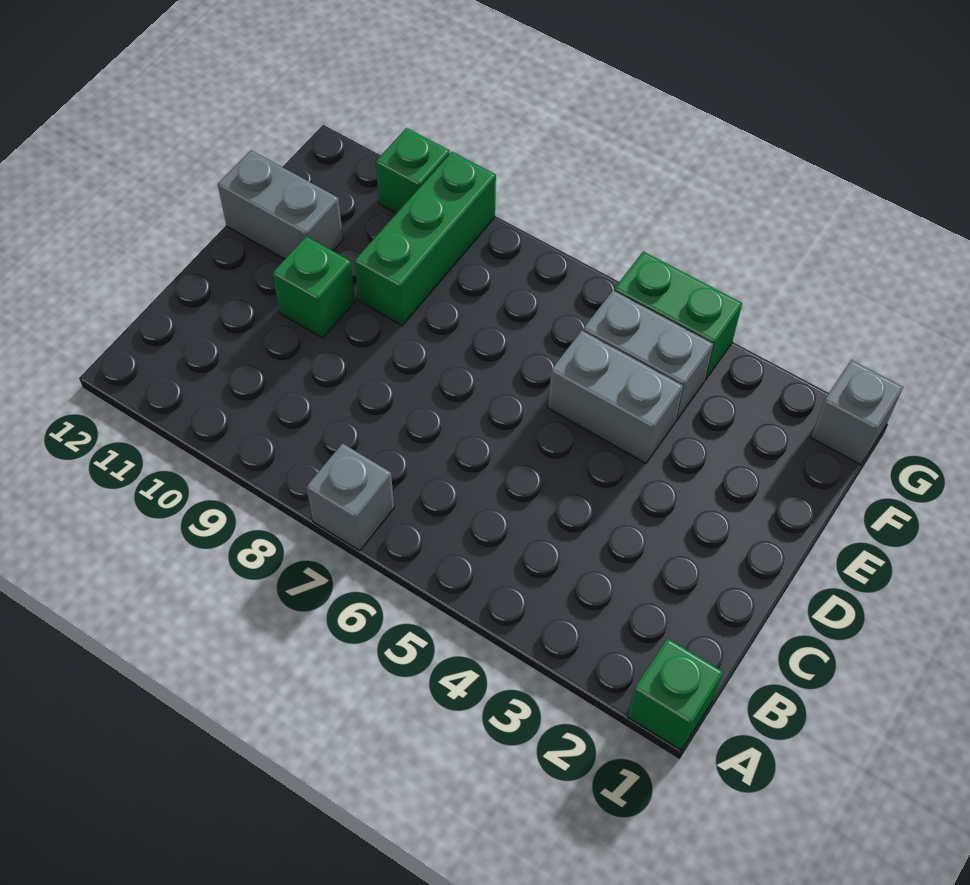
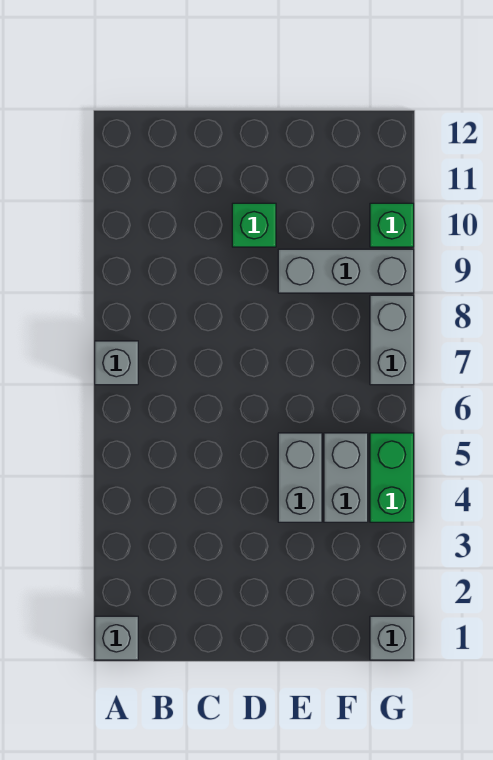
green 1x1 brick [628,638,723,750] -> grey 1x1 brick [95,616,138,660]
green 1x3 brick [355,152,496,325] -> grey 1x3 brick [278,249,414,293]
grey 1x2 brick [218,150,343,259] -> grey 1x2 brick moved to [370,295,414,385]

